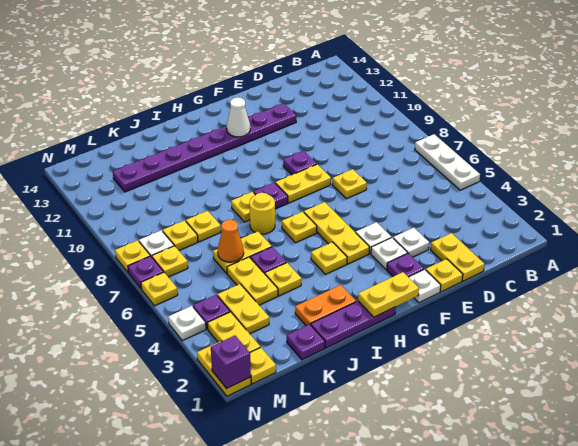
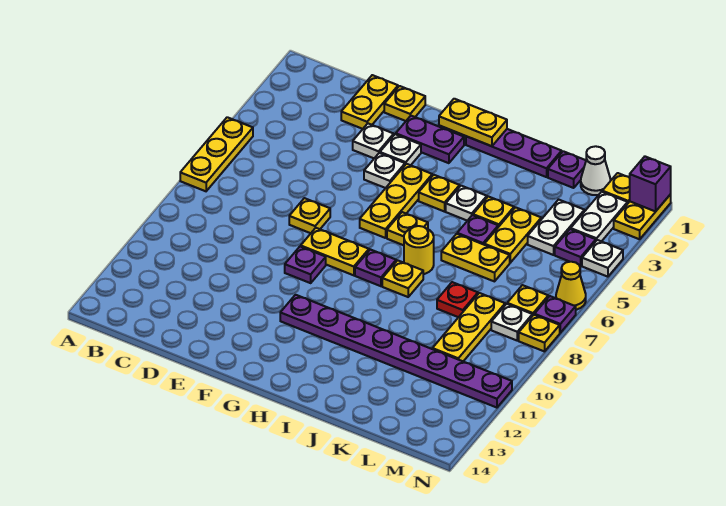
white 1x3 plate [415,134,480,190] -> yellow 1x3 plate [180,117,253,191]
purple 1x8 plate [113,103,296,192] -> purple 1x8 plate moved to [280,295,512,408]
white 1x1 plate [409,269,441,303] -> white 1x1 plate moved to [446,186,487,221]
purple 1x1 plate [387,253,424,277] -> purple 1x2 plate [396,116,464,163]
white 1x1 cone [227,97,250,137] -> white 1x1 cone moved to [581,146,611,195]
orange 1x2 plate [295,285,356,326] -> none
orange 1x1 cone [218,220,244,262] -> none
yellow 1x1 plate [186,211,221,242] -> red 1x1 plate [437,282,478,317]
yellow 1x2 plate [217,284,269,334] -> white 1x2 plate [528,200,584,255]
yellow 1x1 plate [163,221,198,250] -> yellow 1x3 plate [432,293,505,361]
yellow 1x2 plate [207,312,260,352] -> white 1x2 plate [571,192,628,242]
yellow 1x1 plate [141,272,178,306] -> yellow 1x1 cone [556,262,586,310]

